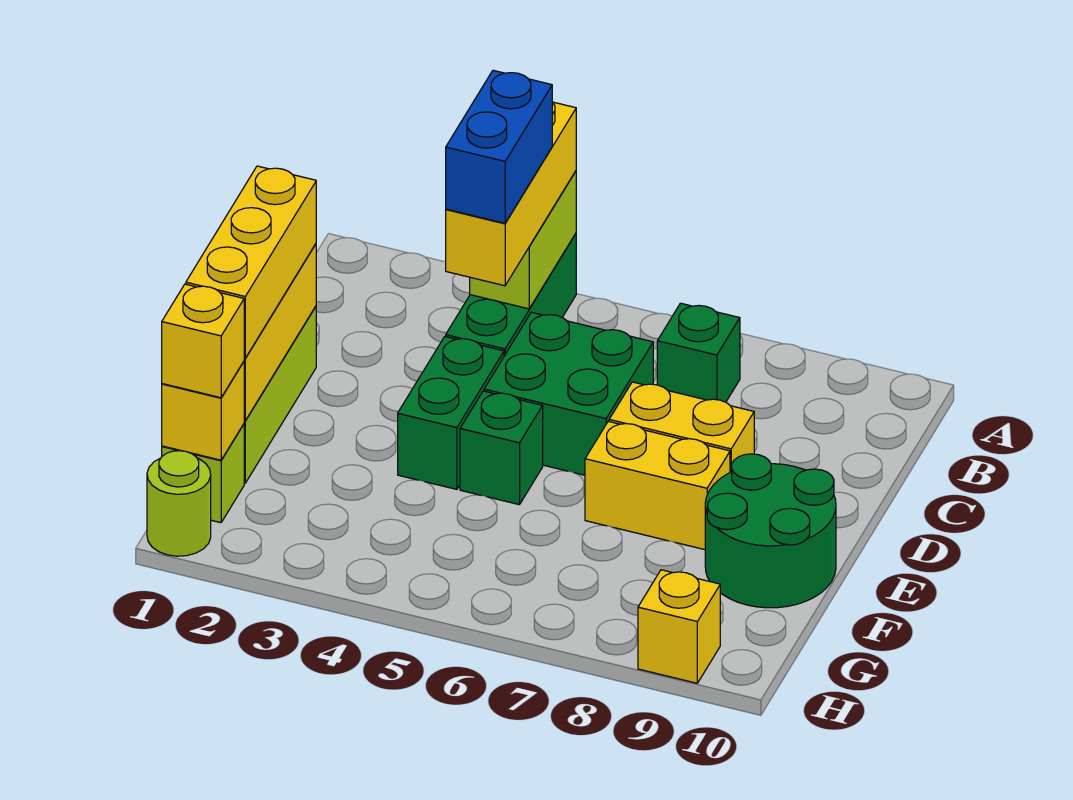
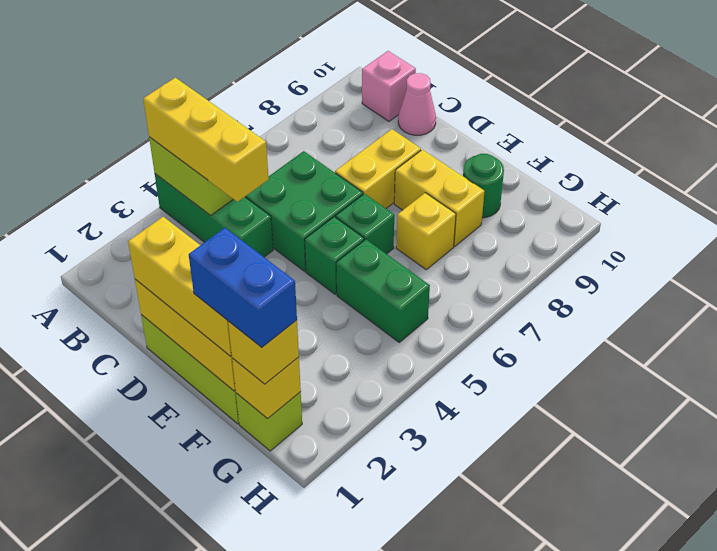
blue 1x2 brick [446,70,552,223] -> blue 1x2 brick moved to [189,228,297,347]
green 1x1 brick [657,303,740,402] -> green 1x1 brick moved to [336,194,394,254]
none -> pink 1x1 brick [362,51,416,121]
none -> pink 1x1 cone [398,73,436,135]
green 1x2 brick [398,337,504,489] -> green 1x2 brick moved to [336,239,430,342]
yellow 1x2 brick [585,421,730,550] -> yellow 1x2 brick turned to [394,150,484,246]
green 2x2 round brick [705,454,836,608] -> green 1x1 round brick [463,154,504,218]
lime 1x1 round brick [147,451,211,556] -> none
yellow 1x1 brick [638,570,720,683] -> yellow 1x1 brick moved to [396,193,456,270]

